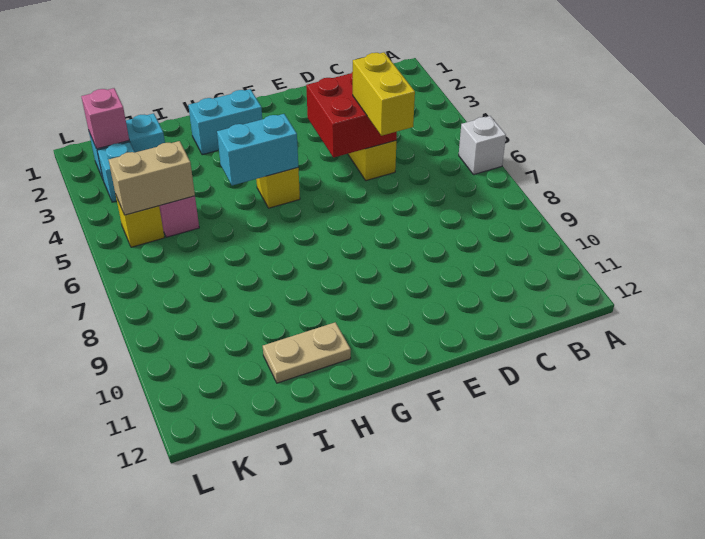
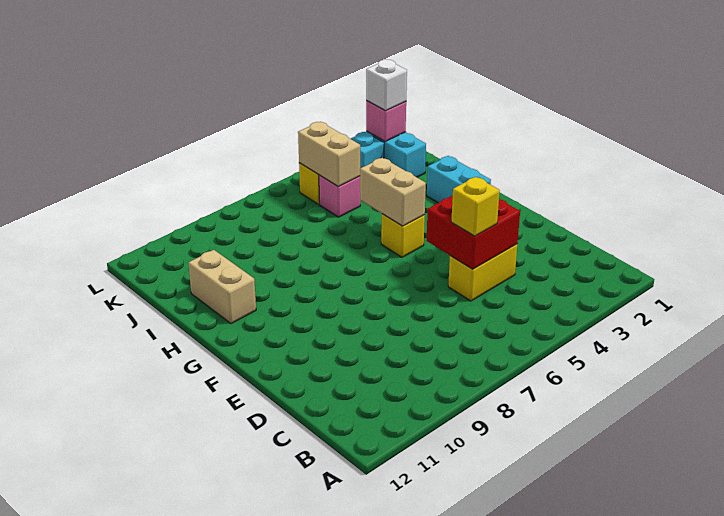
white 1x1 brick [459,116,506,175] -> white 1x1 brick moved to [366,59,407,111]
yellow 1x2 brick [353,52,415,136] -> yellow 1x1 brick [451,177,500,236]
cyan 1x2 brick [217,114,298,185] -> tan 1x2 brick [360,158,426,226]
tan 1x2 plate [263,322,351,383] -> tan 1x2 brick [188,250,256,324]

